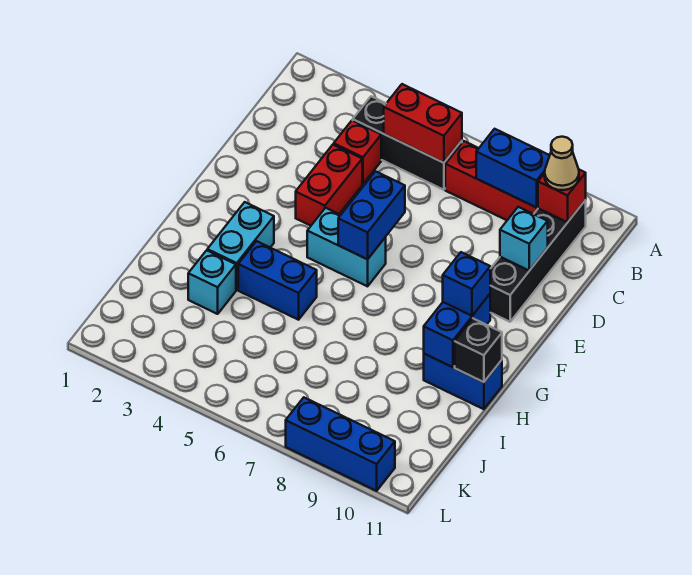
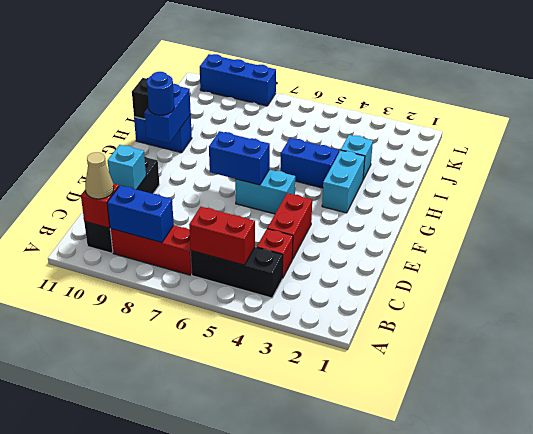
blue 1x2 brick [338,171,405,259] -> blue 1x2 brick turned to [209,131,270,185]
blue 1x1 brick [443,252,490,316] -> blue 1x1 round brick [147,72,174,115]

